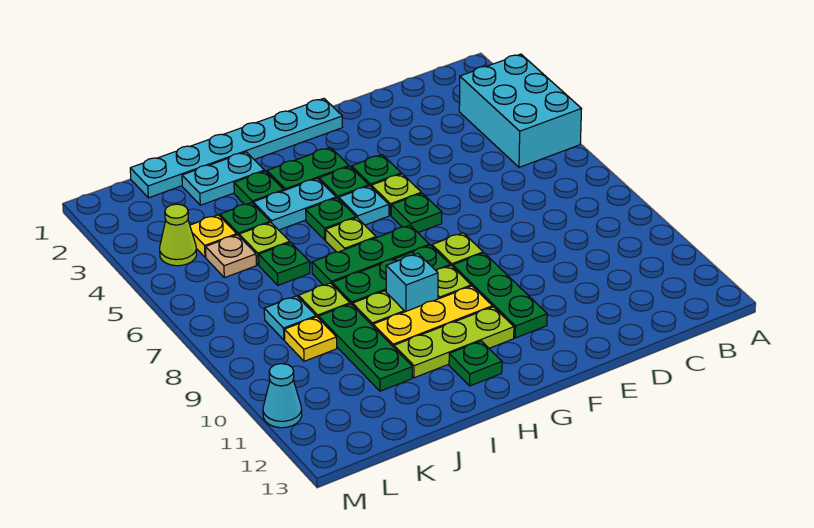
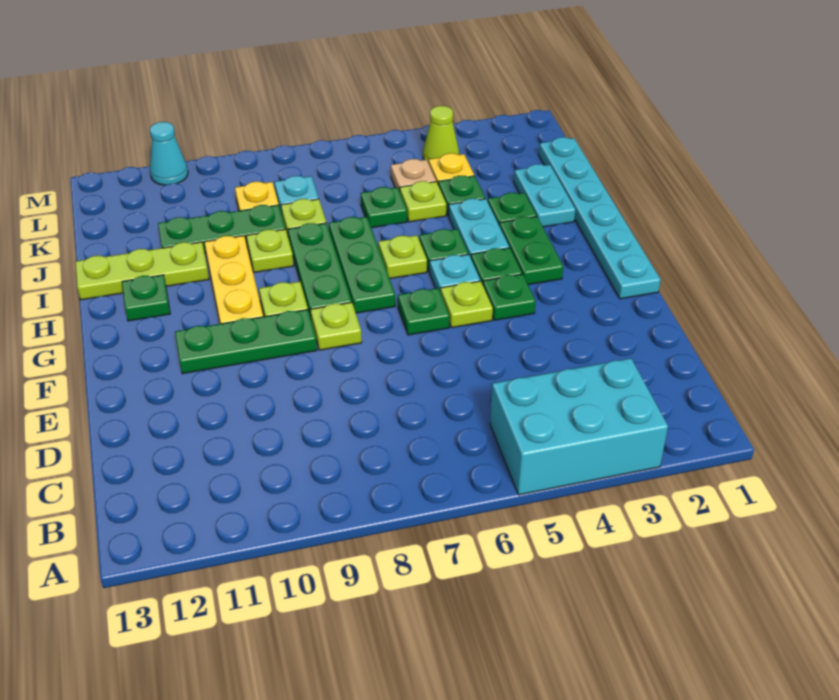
lime 1x3 plate [394,307,514,378] -> lime 1x3 plate turned to [75,242,209,300]
cyan 1x1 brick [386,254,438,312] -> none

